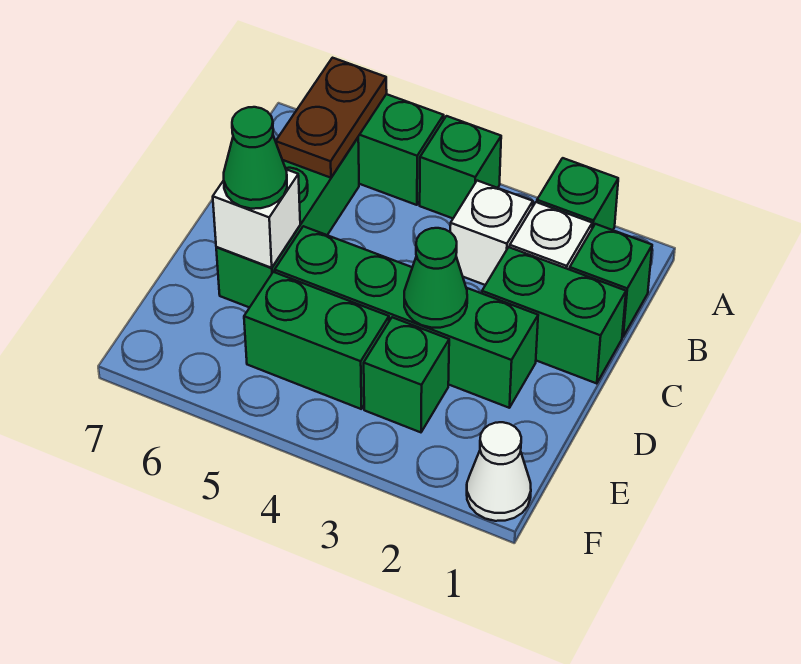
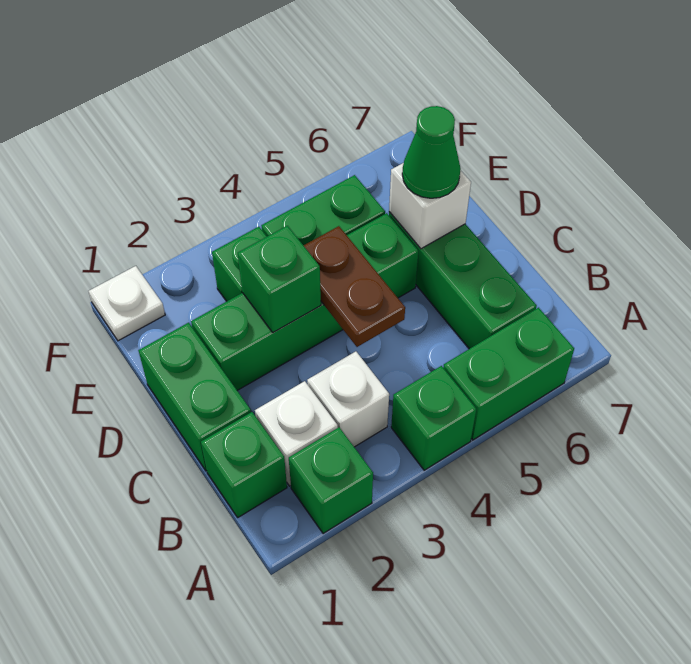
brown 1x2 plate [276,58,387,178] -> brown 1x2 plate moved to [303,226,405,347]
green 1x2 brick [482,247,626,384] -> green 1x2 brick turned to [138,323,251,471]
green 1x1 cone [404,228,467,328] -> green 1x1 brick [238,226,321,333]
white 1x1 cone [467,422,531,521] -> white 1x1 plate [89,266,165,341]

